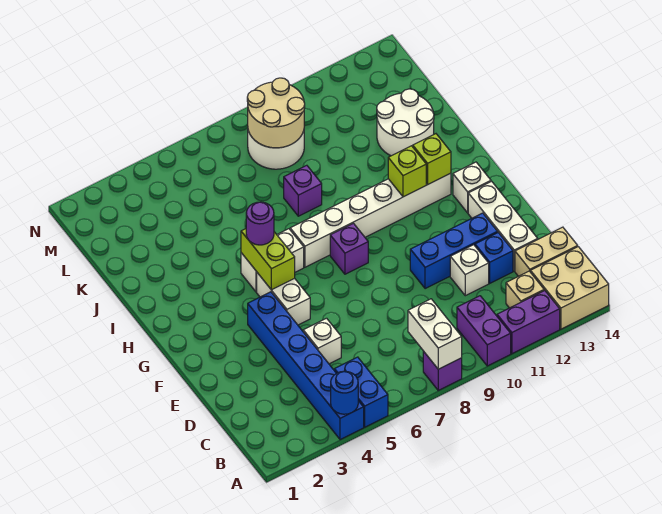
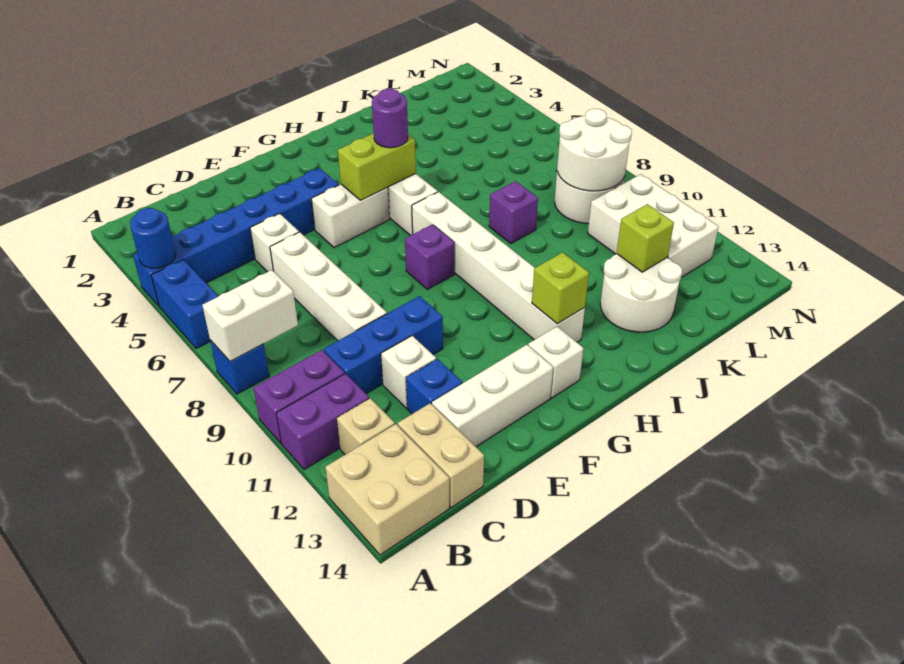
blue 1x2 brick [334,357,388,427] -> blue 1x2 brick turned to [151,260,218,348]
purple 1x1 brick [423,351,462,390] -> blue 1x1 brick [210,340,269,394]
purple 1x2 brick [497,290,560,354] -> purple 1x2 brick turned to [276,374,369,470]
none -> white 1x4 brick [270,232,387,341]
blue 1x3 brick [410,213,498,289] -> blue 1x3 brick turned to [324,296,443,394]
lime 1x1 brick [388,146,426,197] -> lime 1x1 brick moved to [617,204,674,272]
tan 2x2 round brick [247,78,305,148] -> white 2x2 round brick [557,109,632,191]
none -> white 2x3 brick [588,174,719,277]

